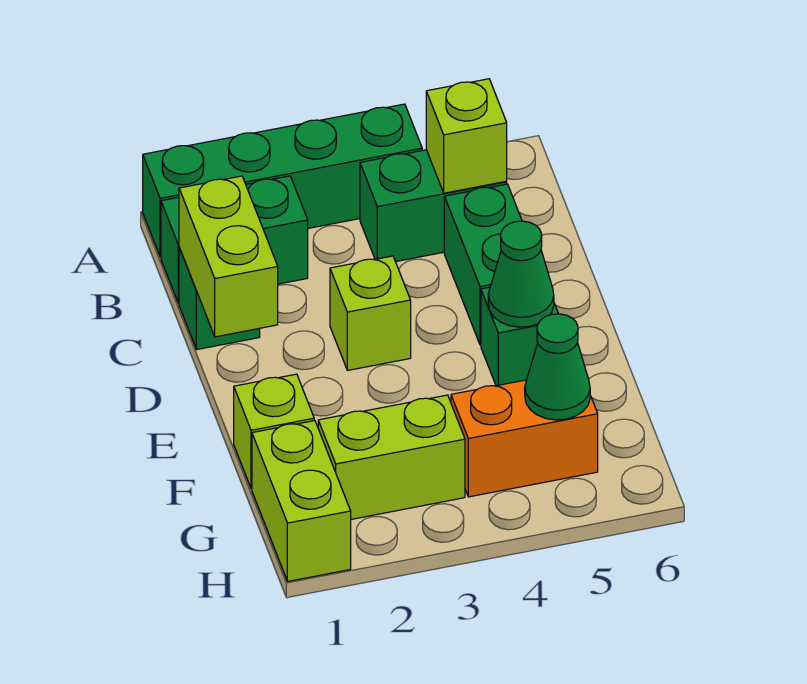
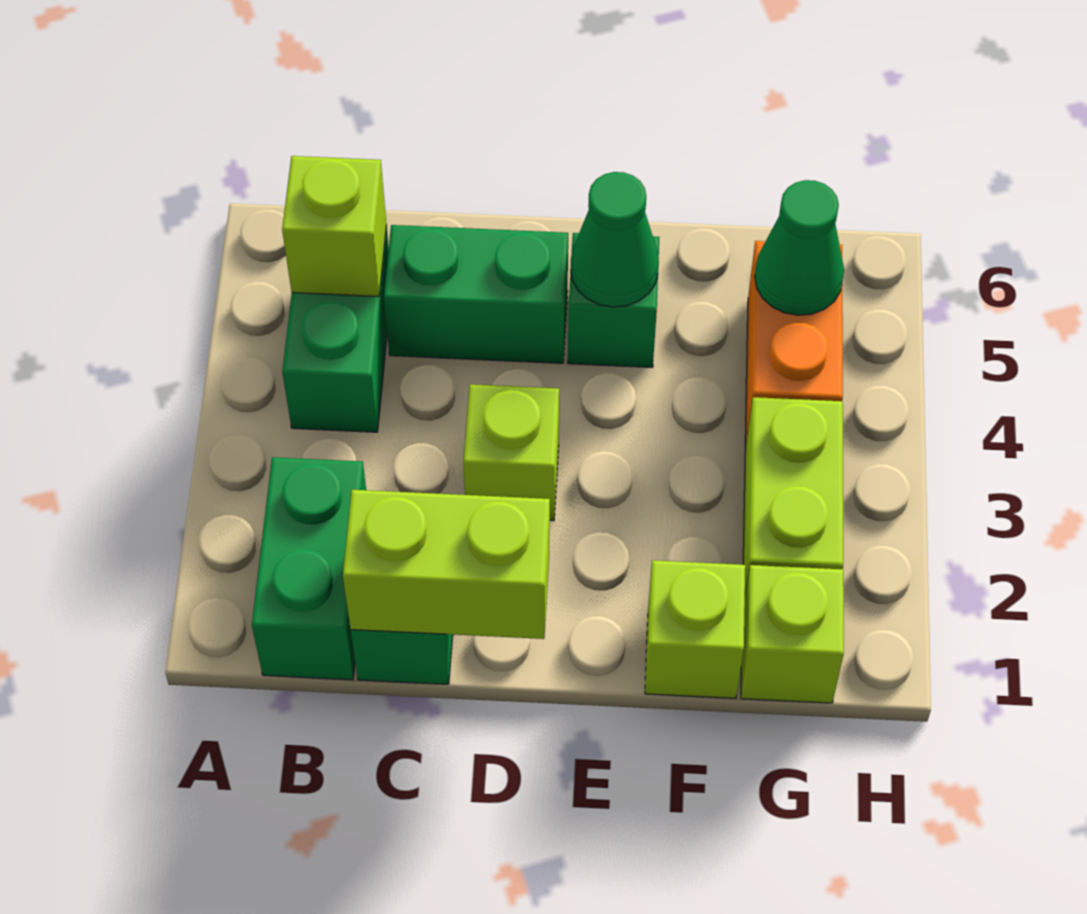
green 1x4 brick [143,104,422,257] -> none
lime 1x2 brick [252,421,351,581] -> lime 1x1 brick [741,565,844,703]

